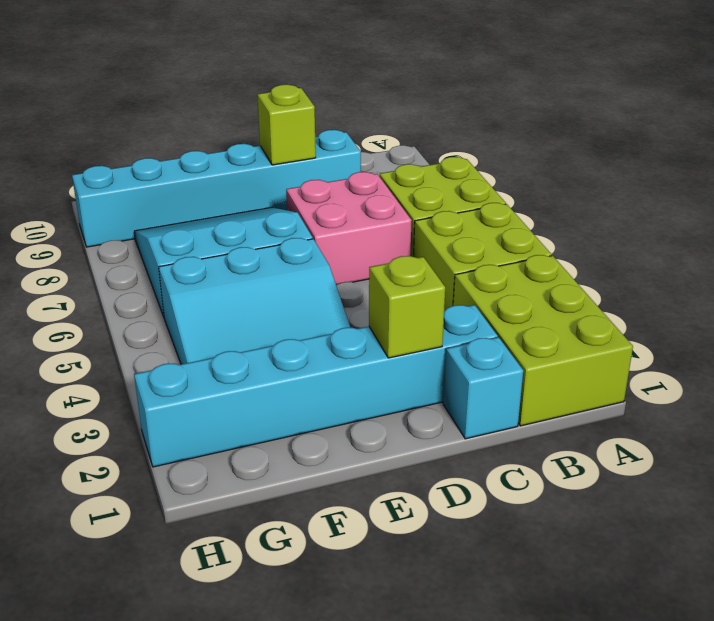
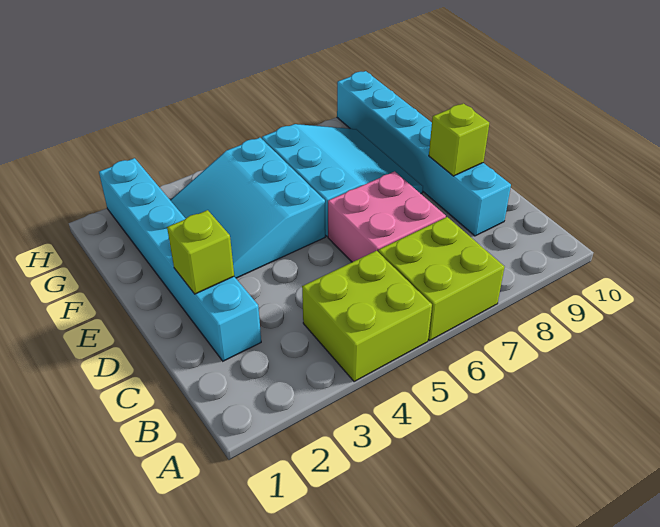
lime 2x3 brick [453,255,633,426] -> none
cyan 1x1 brick [443,337,523,439] -> none

